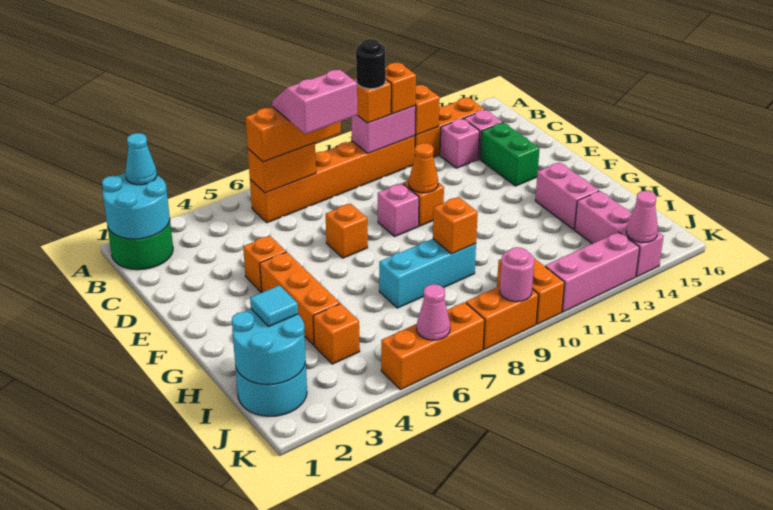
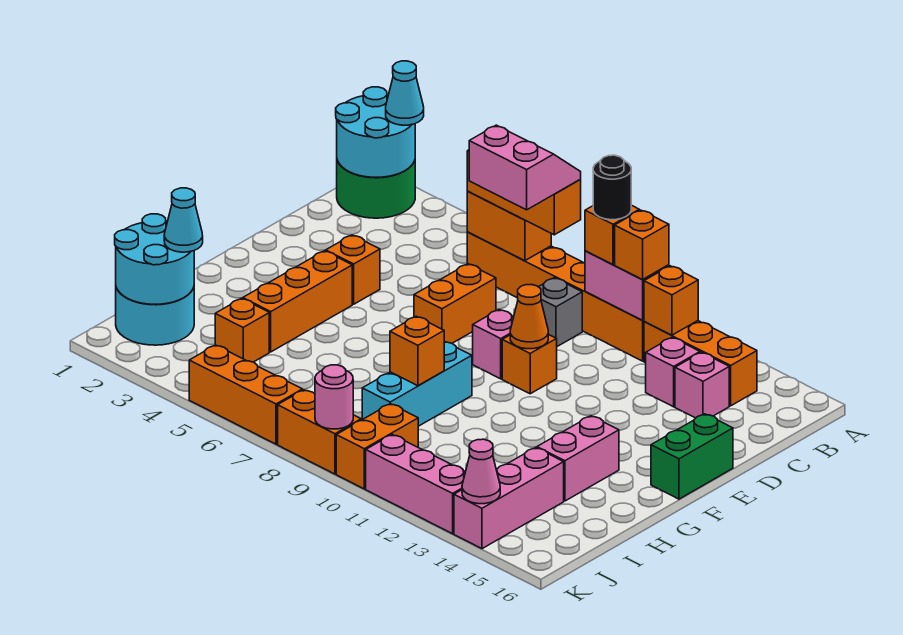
none -> grey 1x1 brick [539,278,582,346]
green 1x2 brick [480,122,540,186] -> green 1x2 brick moved to [651,414,733,499]
orange 1x1 brick [326,204,368,258] -> orange 1x2 brick [414,264,496,343]
cyan 1x3 brick [379,239,476,308] -> cyan 1x3 brick turned to [362,341,472,426]
cyan 1x1 tile [250,285,298,326] -> cyan 1x1 cone [164,188,203,252]
pink 1x1 cone [417,284,450,340] -> none

